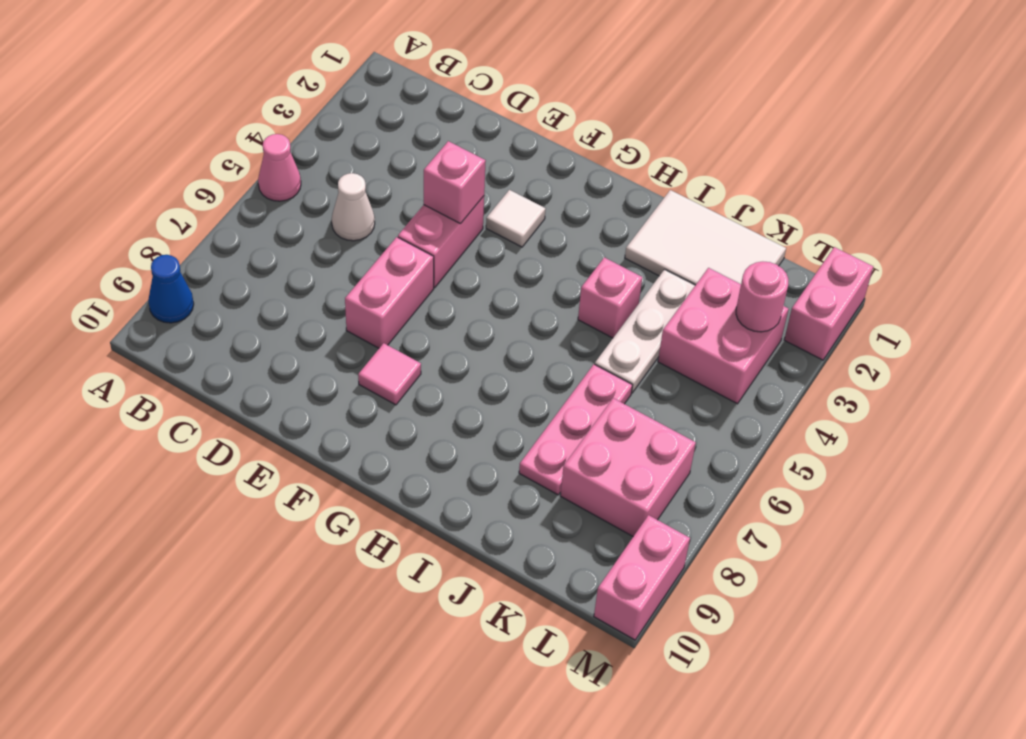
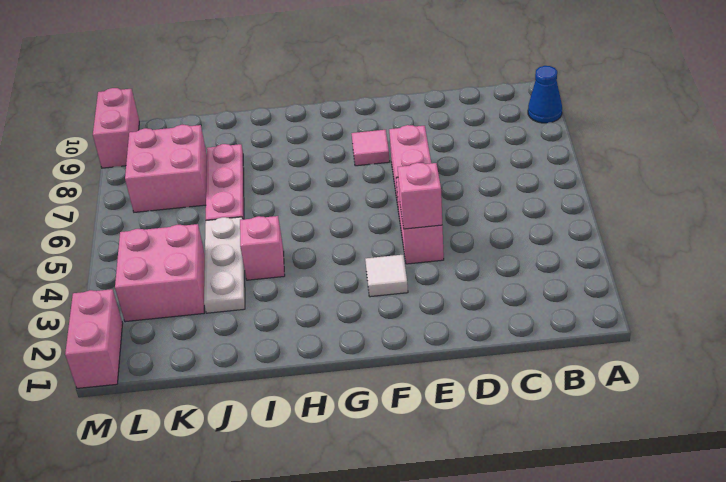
pink 1x1 cone [258,134,301,201] -> none
white 1x1 cone [332,173,375,241] -> none
white 2x3 tile [625,190,786,285] -> none
pink 1x1 round brick [736,262,788,332] -> none

